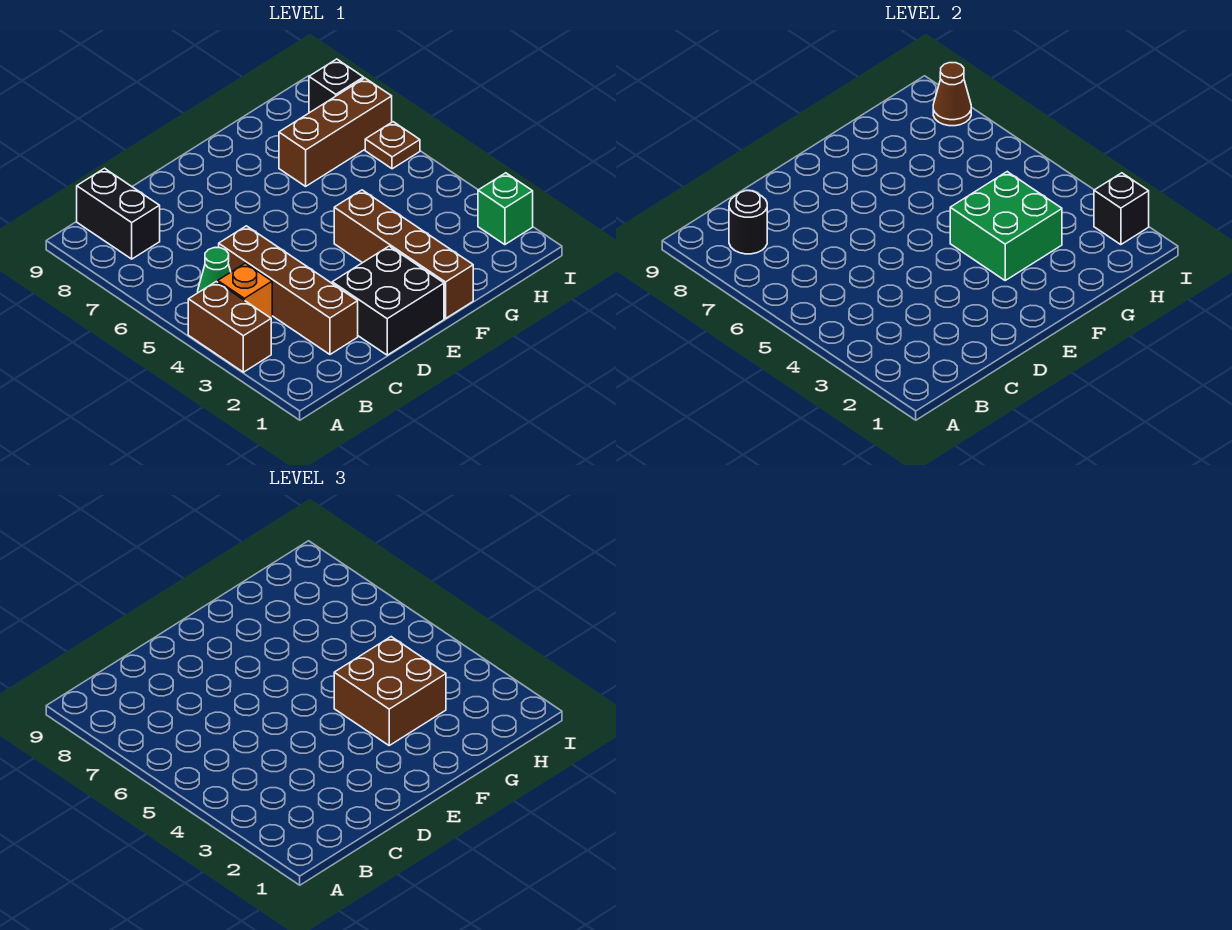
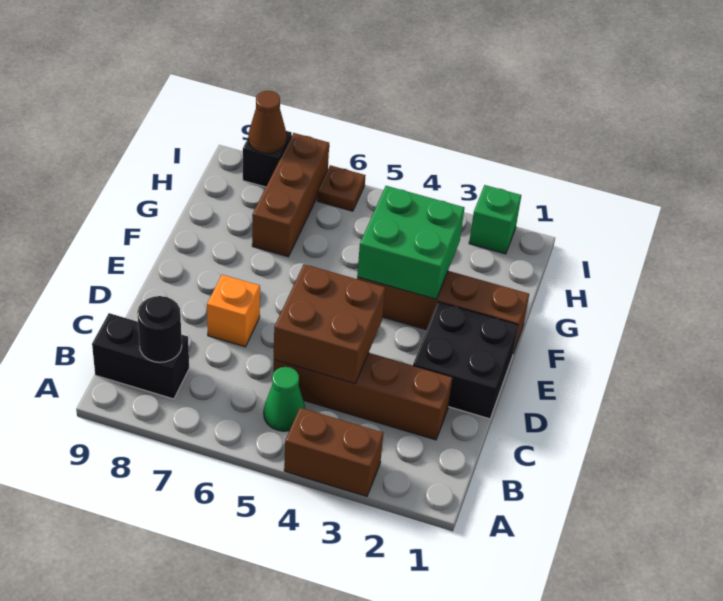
orange 1x1 brick [218,263,272,318] -> orange 1x1 brick moved to [207,275,260,347]
brown 2x2 brick [334,637,446,745] -> brown 2x2 brick moved to [274,264,385,384]
black 1x1 brick [1094,173,1149,245] -> none

